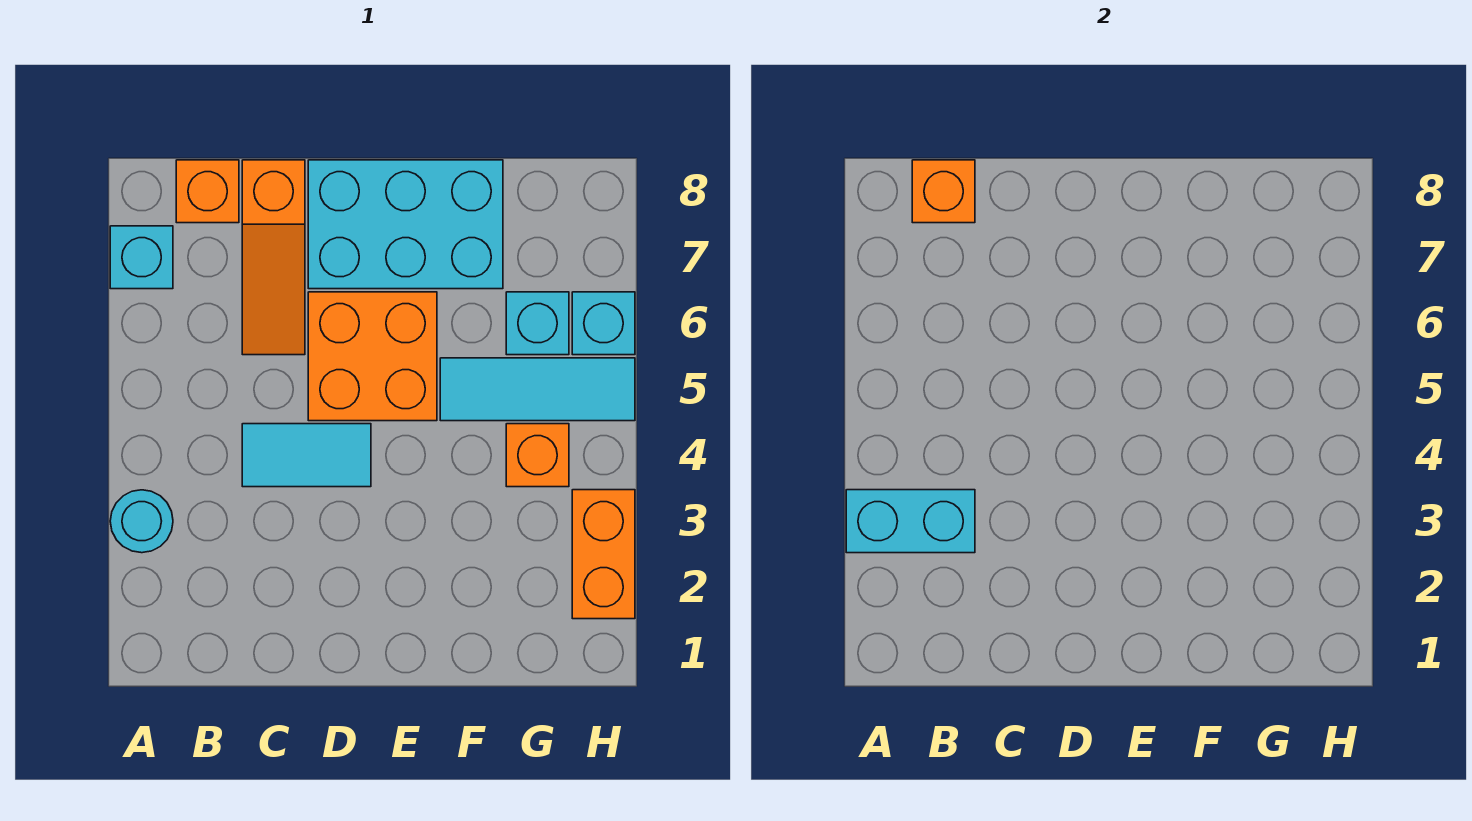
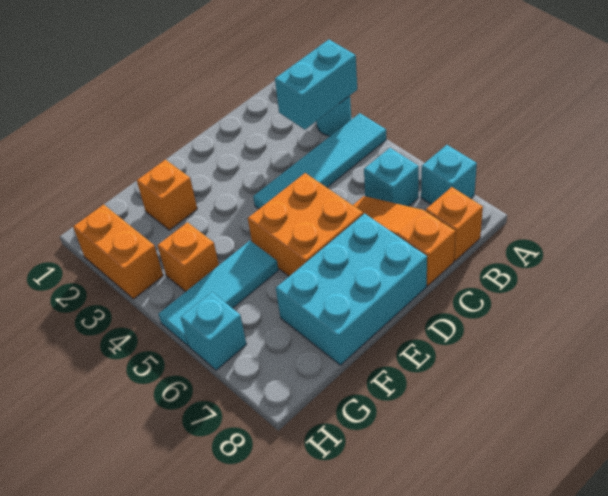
orange 1x1 brick [912,160,975,223] -> orange 1x1 brick moved to [137,159,197,230]
cyan 1x2 tile [242,424,371,487] -> cyan 1x4 tile [253,113,386,209]
cyan 1x1 brick [506,292,569,355] -> cyan 1x1 brick moved to [364,148,419,206]

